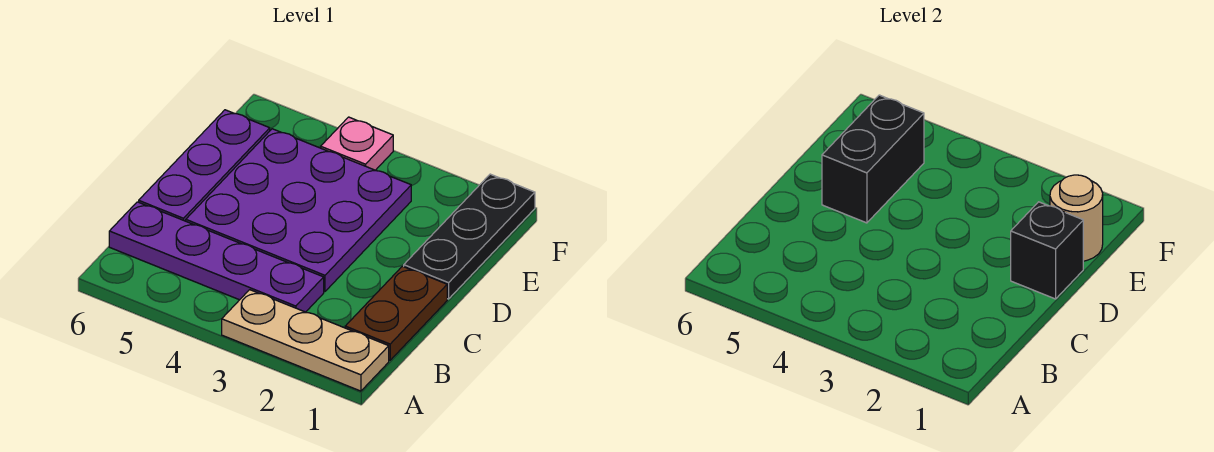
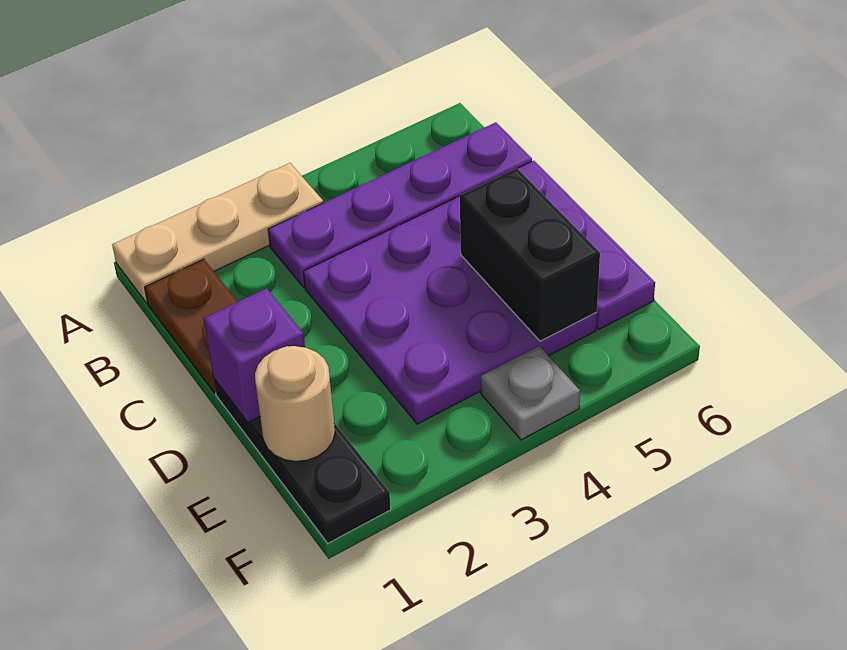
black 1x1 brick [1011,202,1083,299] -> purple 1x1 brick [204,288,305,422]
pink 1x1 plate [321,117,393,170] -> grey 1x1 plate [481,346,580,440]

